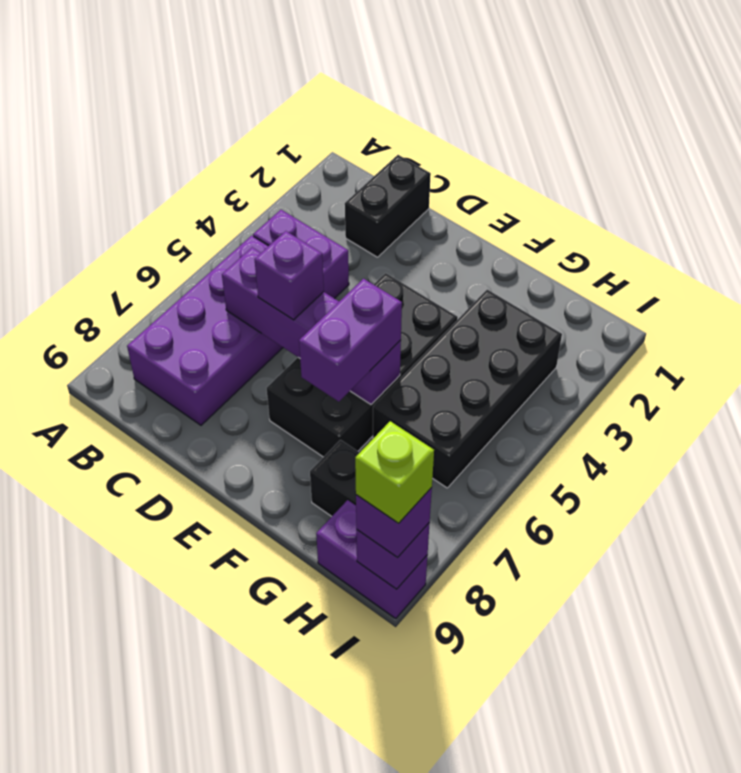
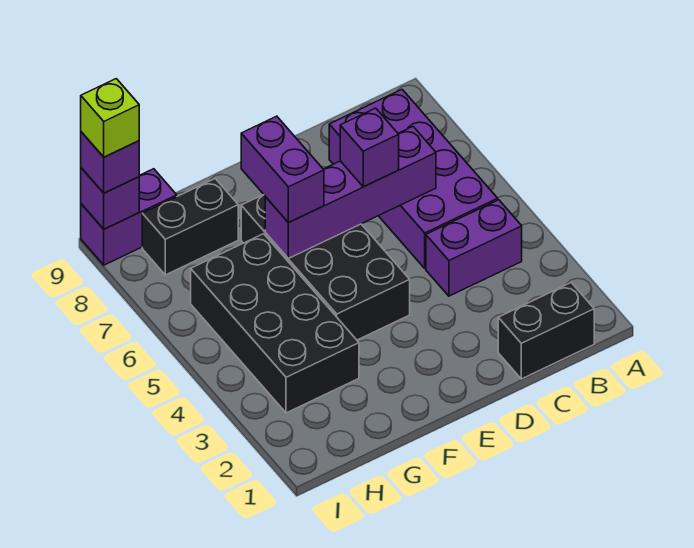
black 1x2 brick [345,155,431,257] -> black 1x2 brick turned to [498,283,594,379]

